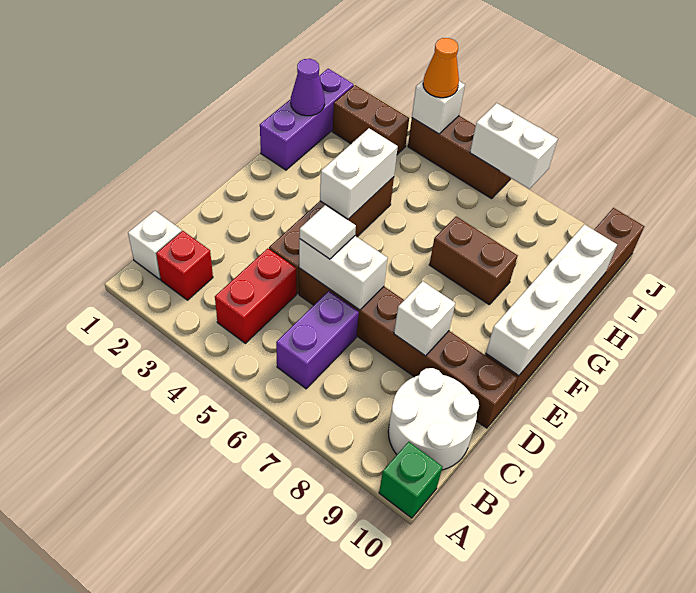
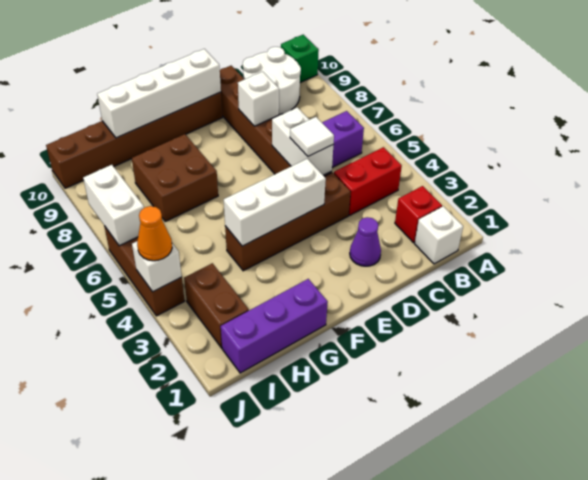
white 1x2 brick [320,128,398,219] -> white 1x3 brick [224,159,326,246]
brown 1x2 brick [429,216,518,305] -> brown 2x2 brick [132,134,218,221]
purple 1x1 cone [291,59,325,116] -> purple 1x1 cone moved to [350,217,381,266]

